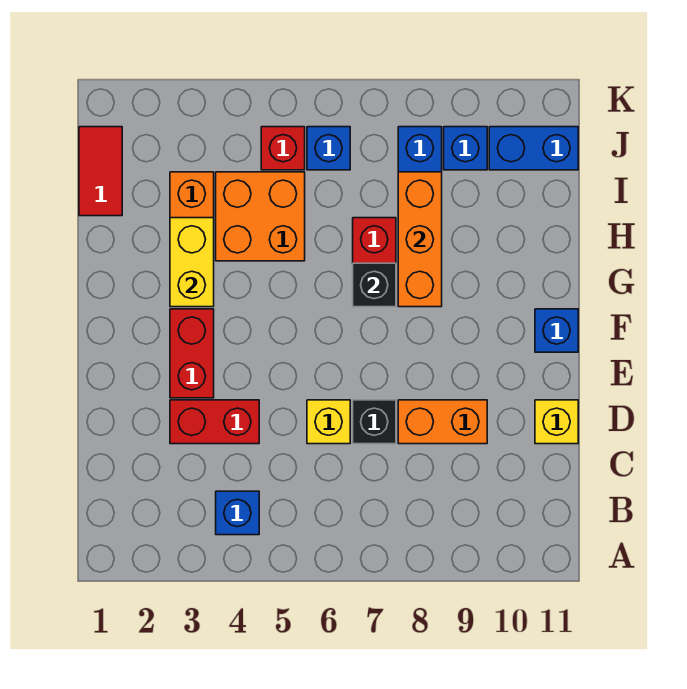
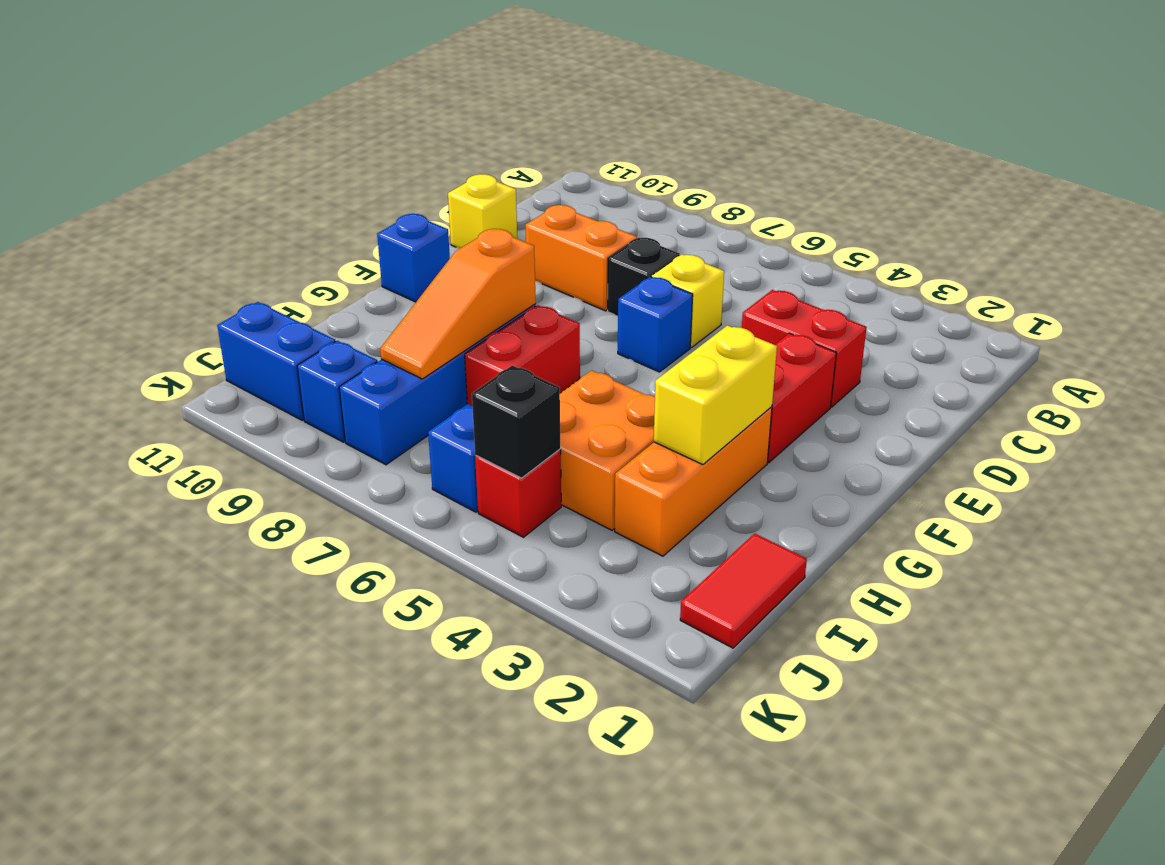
blue 1x1 brick [216,491,259,535] -> blue 1x1 brick moved to [618,277,693,372]
black 1x1 brick [353,263,396,307] -> black 1x1 brick moved to [472,365,561,478]
orange 1x3 brick [398,172,442,307] -> orange 1x3 slope [380,229,536,379]

